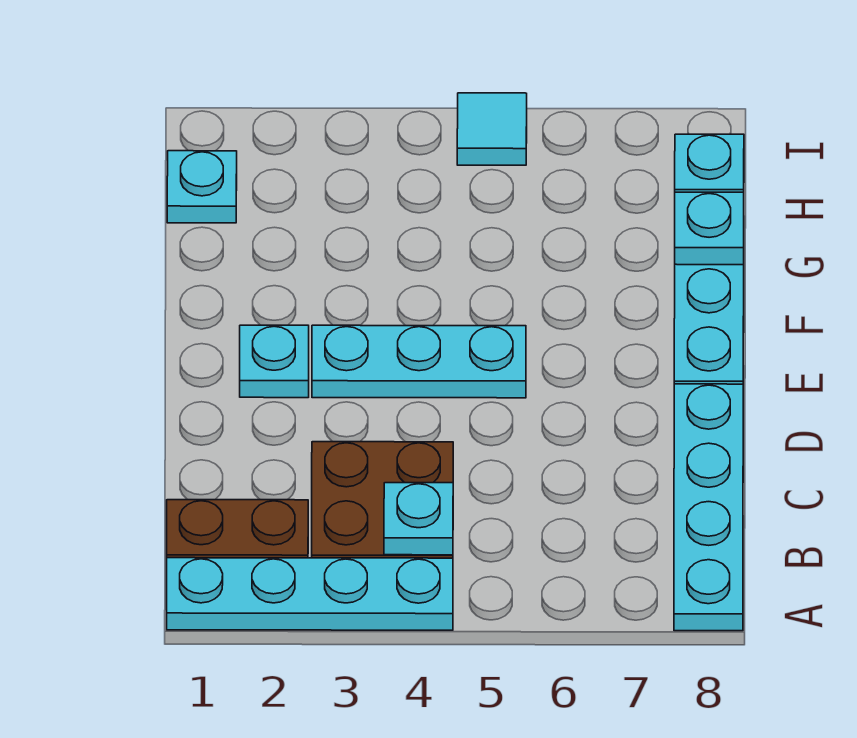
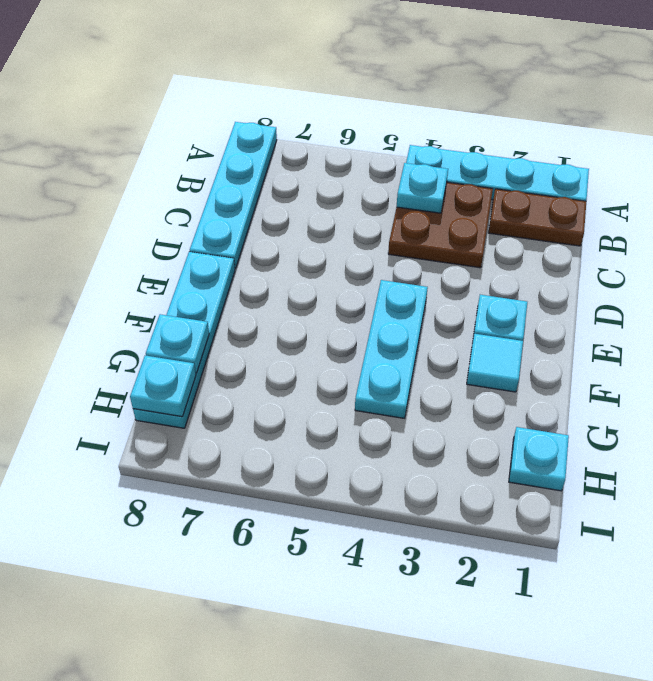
cyan 1x3 plate [312,325,526,398] -> cyan 1x3 plate turned to [355,280,428,418]
cyan 1x1 tile [457,93,527,165] -> cyan 1x1 tile moved to [467,334,523,392]

